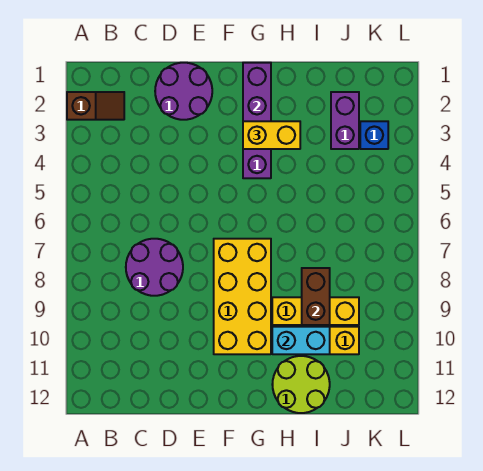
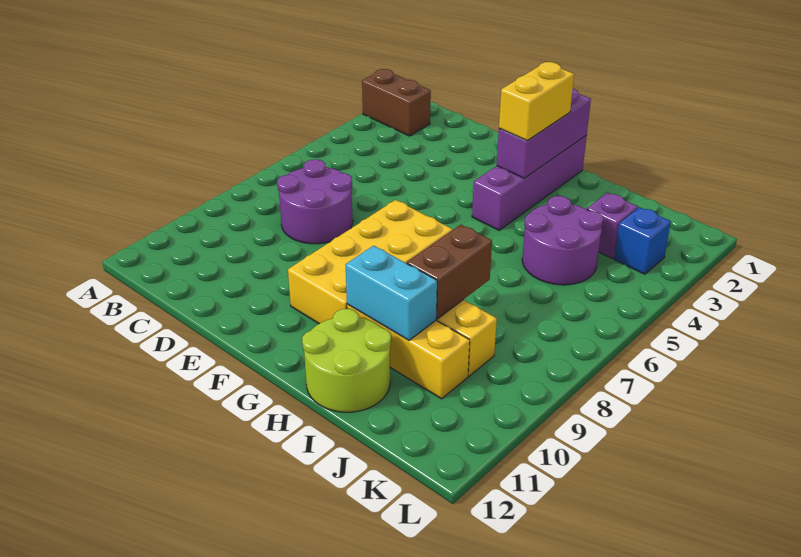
brown 1x2 slope [67,92,124,120] -> brown 1x2 brick [362,69,431,136]
purple 2x2 round brick [155,63,212,120] -> purple 2x2 round brick moved to [522,196,603,285]
yellow 1x2 brick [243,121,300,149] -> yellow 1x2 brick turned to [499,62,574,141]
purple 1x2 brick [331,92,359,149] -> purple 1x1 brick [587,193,638,259]

